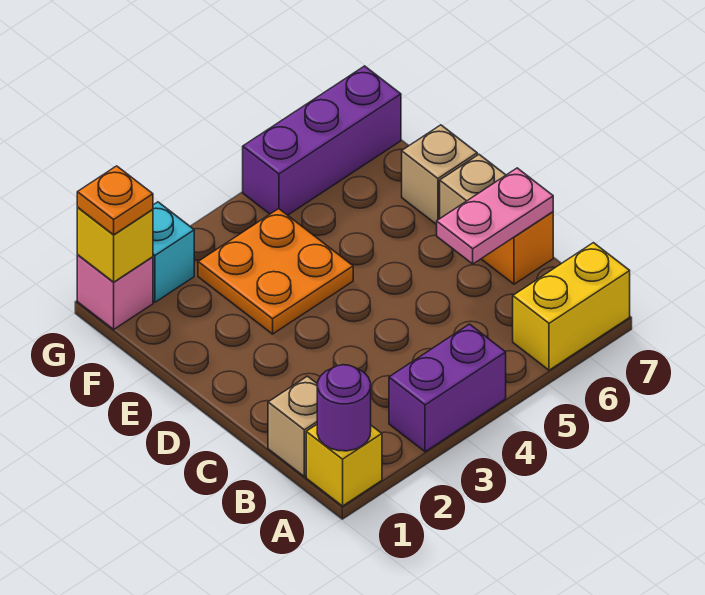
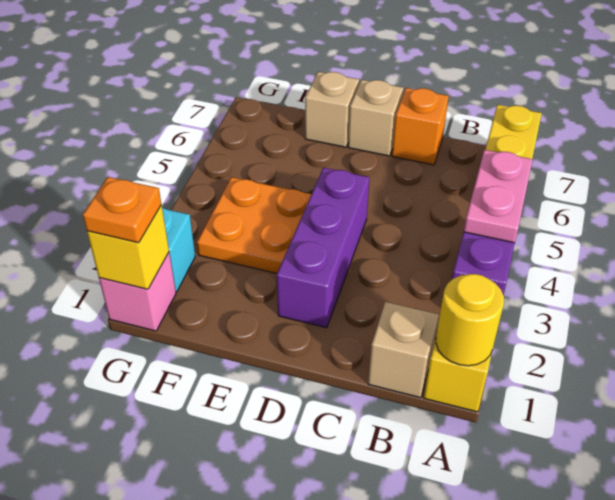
purple 1x1 round brick [317,365,371,451] -> yellow 1x1 round brick [436,274,504,366]
pink 1x2 plate [437,168,553,264] -> pink 1x2 plate moved to [464,150,533,243]
purple 1x3 brick [243,66,401,215] -> purple 1x3 brick moved to [277,168,369,328]

